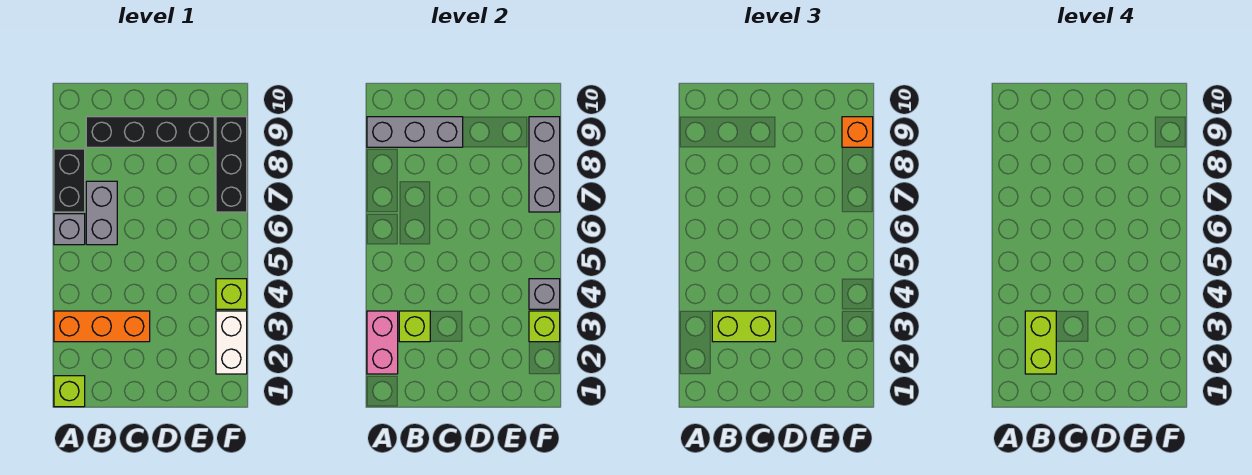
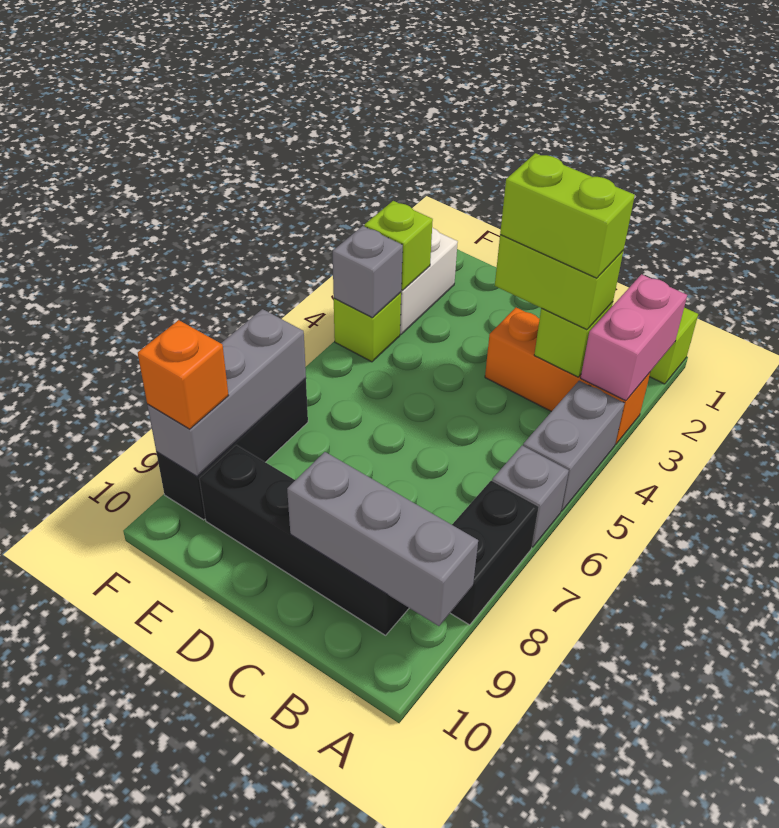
lime 1x2 brick [1025,311,1056,374] -> lime 1x2 brick turned to [500,153,635,278]
grey 1x2 brick [86,181,117,245] -> grey 1x2 brick moved to [523,381,624,511]

